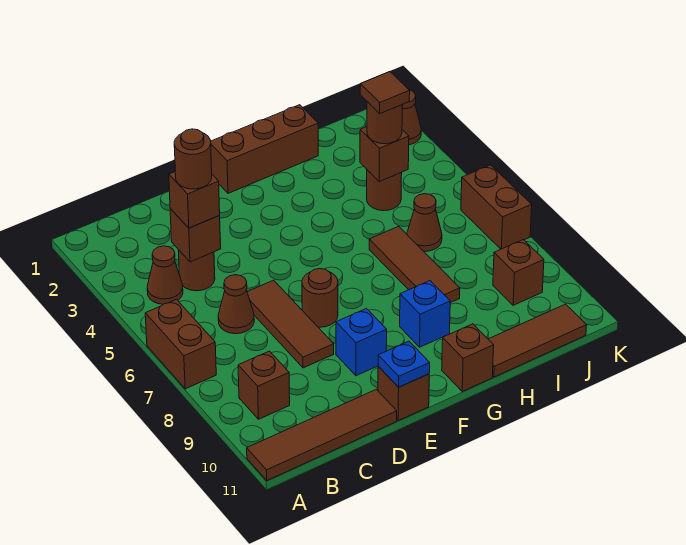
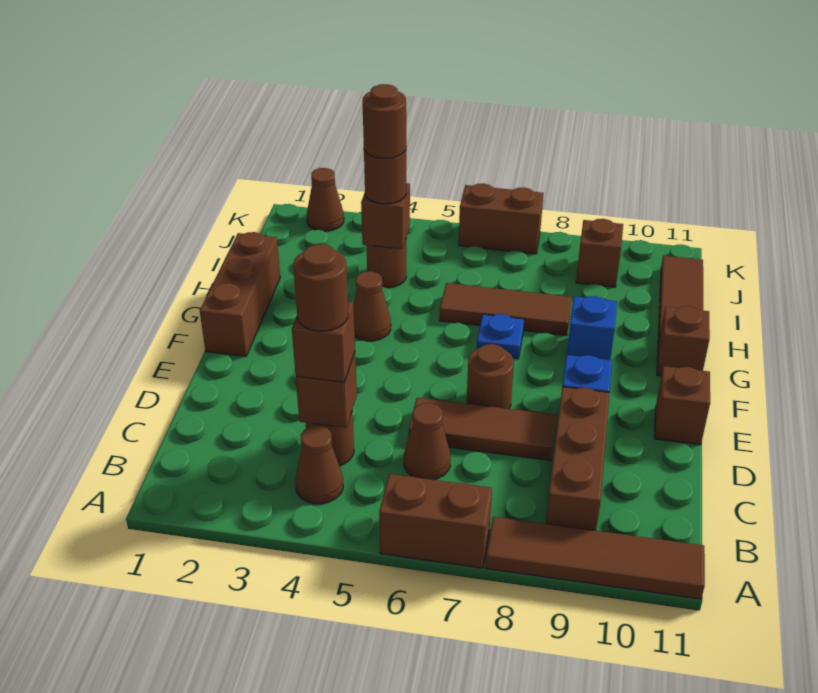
brown 1x4 tile [247,389,397,480] -> brown 1x4 tile turned to [486,517,705,599]
brown 1x1 brick [238,351,290,419] -> brown 1x3 brick [546,387,609,531]
blue 1x1 plate [378,341,430,387] -> blue 1x1 plate moved to [477,314,524,359]
brown 1x1 tile [360,72,410,113] -> brown 1x1 round brick [362,84,406,159]
brown 1x1 cone [407,194,442,251] -> brown 1x1 cone moved to [353,271,391,341]

